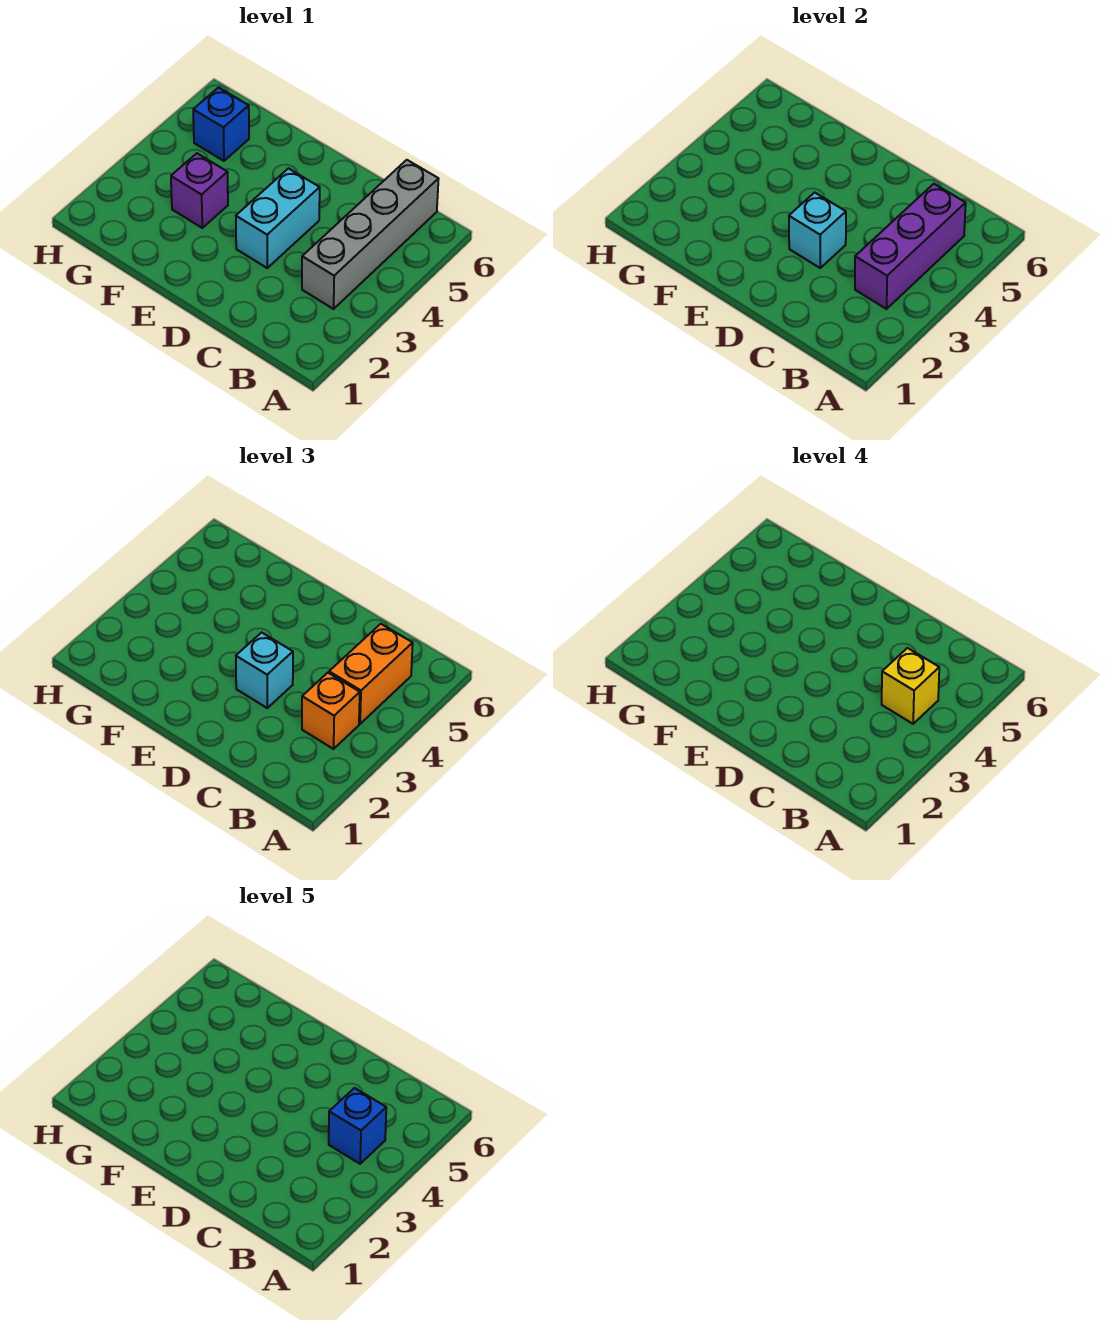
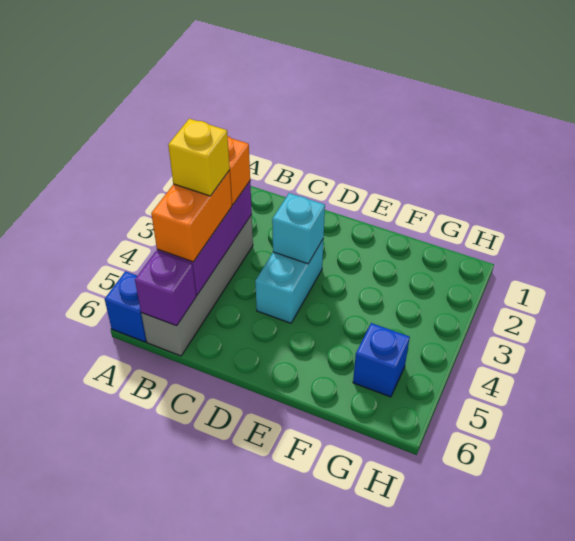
blue 1x1 brick [329,1088,386,1164] -> blue 1x1 brick moved to [105,271,146,342]
cyan 1x1 brick [236,633,293,708] -> none
purple 1x1 brick [171,153,228,228] -> purple 1x1 brick moved to [135,251,196,326]

